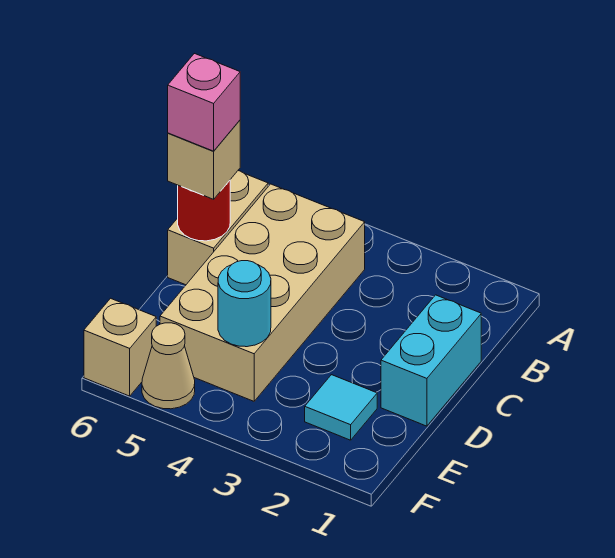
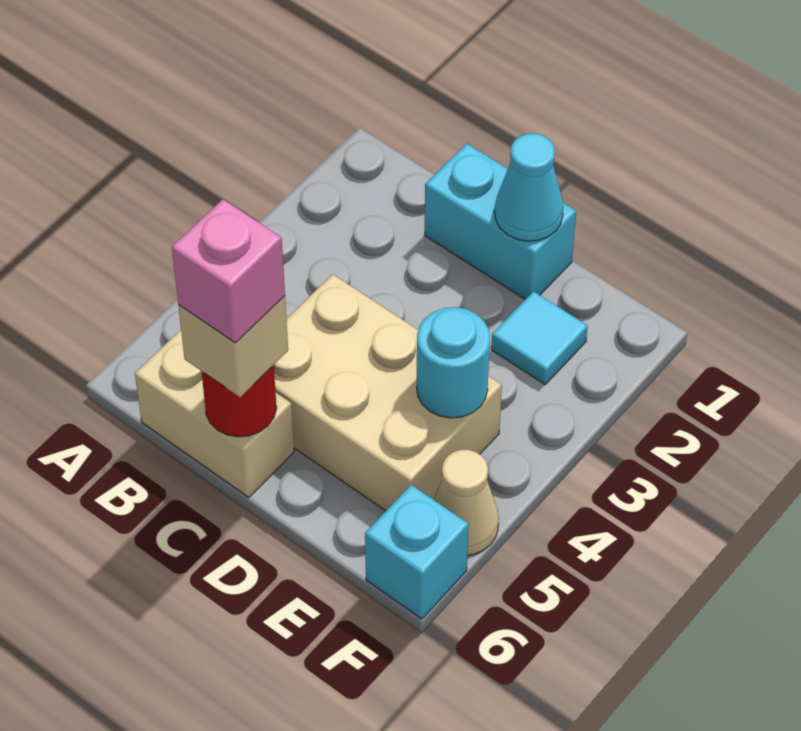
tan 2x4 brick [160,184,365,401] -> tan 2x3 brick [274,274,502,511]
none -> cyan 1x1 cone [495,134,563,241]
tan 1x1 brick [84,298,156,396] -> cyan 1x1 brick [365,485,469,619]

